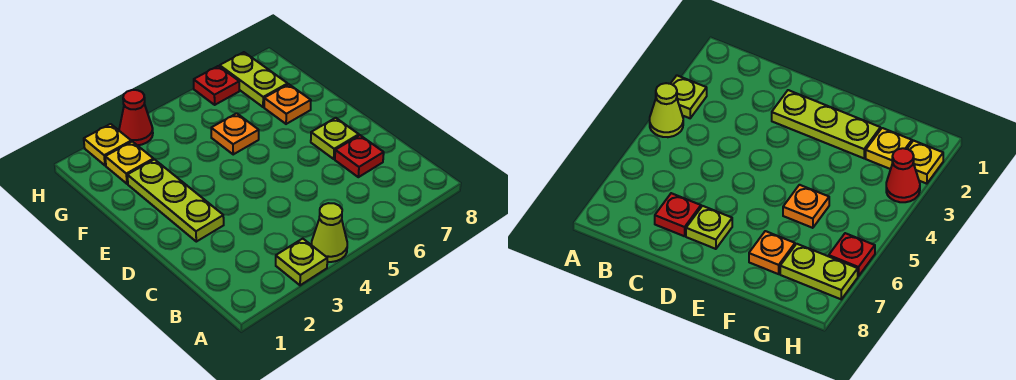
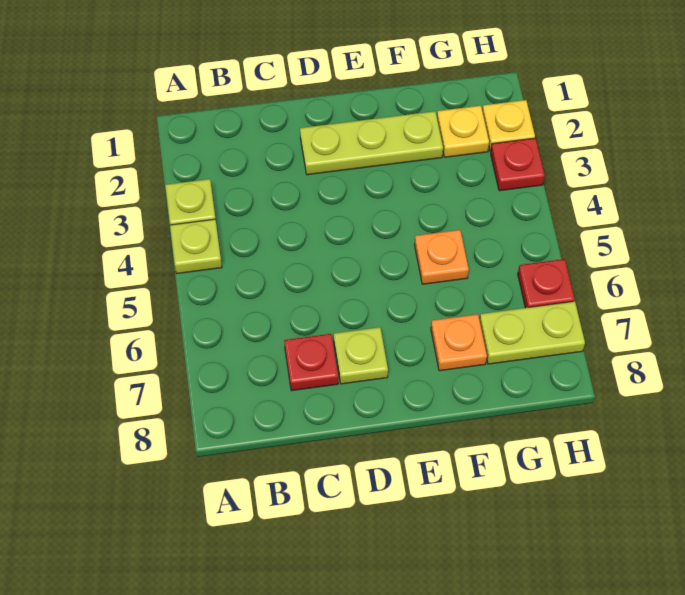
lime 1x1 cone [312,203,347,262] -> lime 1x1 plate [170,219,222,274]
red 1x1 cone [119,90,153,145] -> red 1x1 plate [491,138,545,191]

